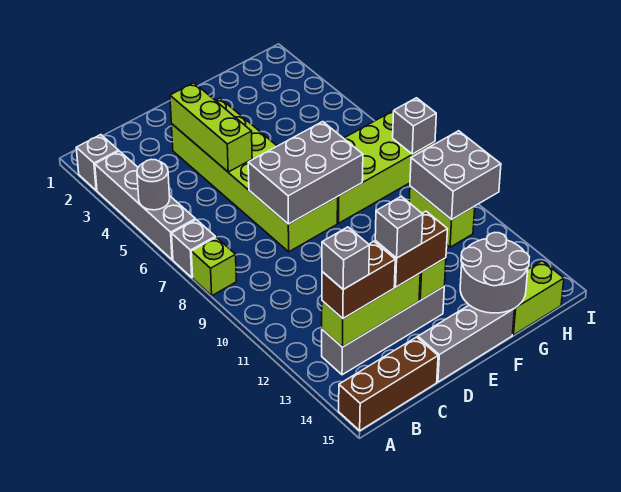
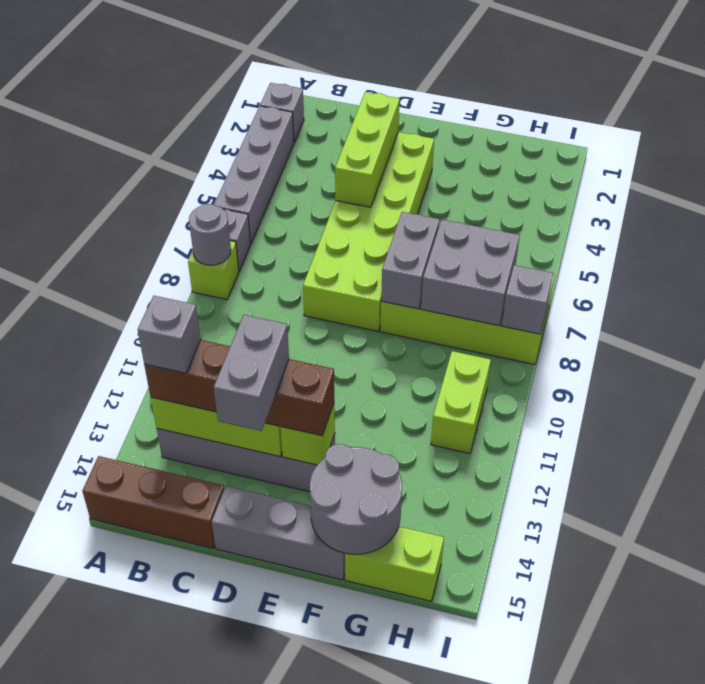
grey 1x1 round brick [137,159,170,210] -> grey 1x1 round brick moved to [189,204,231,265]
grey 2x3 brick [248,122,363,224] -> grey 1x2 brick [381,212,439,309]
grey 1x1 brick [375,196,423,258] -> grey 1x2 brick [214,315,289,431]
grey 2x2 brick [410,131,501,220] -> grey 2x2 brick moved to [421,220,520,326]

